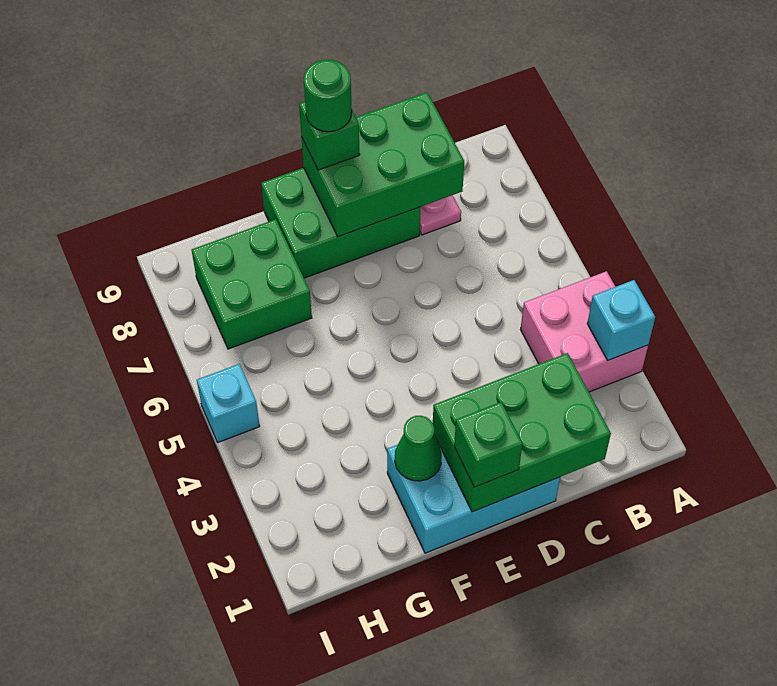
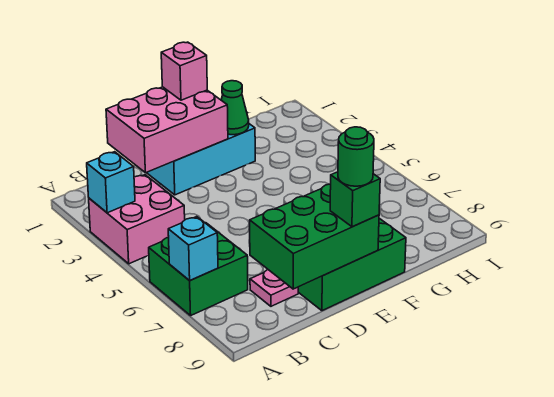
green 2x3 brick [433,353,611,512] -> pink 2x3 brick [106,87,228,173]
green 1x1 brick [454,402,523,487] -> pink 1x1 brick [161,42,207,100]
green 2x2 brick [192,219,312,349] -> green 2x2 brick moved to [149,223,248,315]
cyan 1x1 brick [197,364,260,442] -> cyan 1x1 brick moved to [168,217,218,281]

